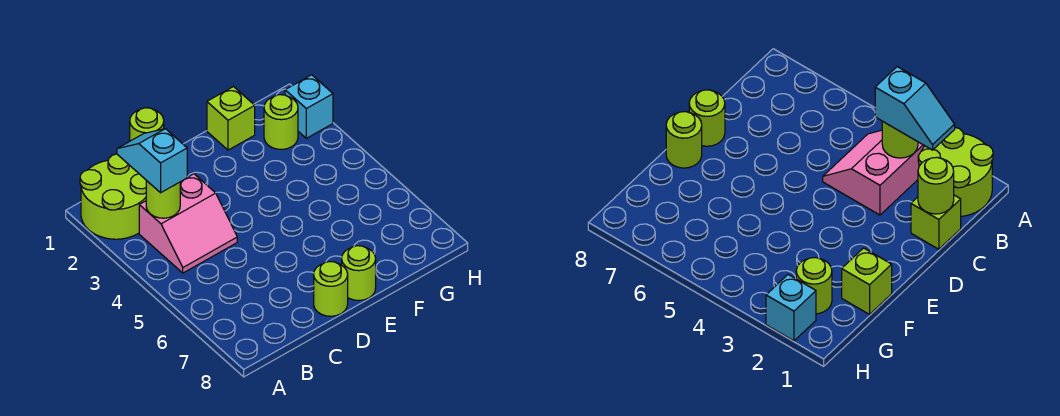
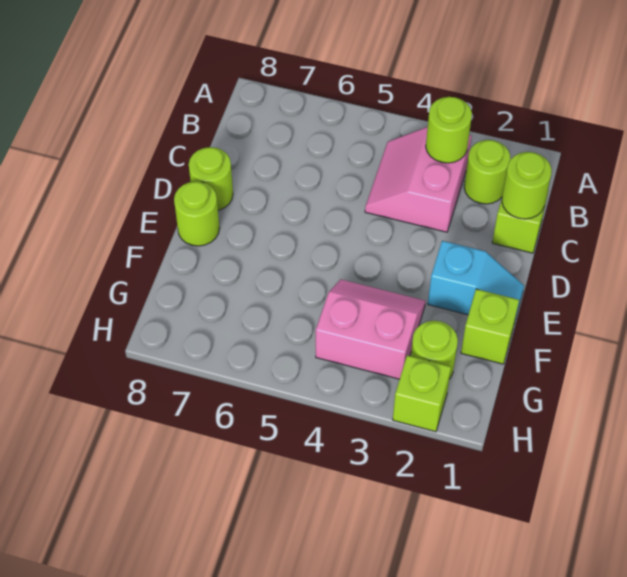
lime 2x2 round brick [80,154,146,239] -> lime 1x1 round brick [464,140,510,204]
cyan 1x2 slope [117,129,187,193] -> cyan 1x2 slope moved to [428,241,524,319]
none -> pink 2x2 slope [316,279,426,379]
cyan 1x1 brick [285,75,333,138] -> lime 1x1 brick [393,355,451,432]

